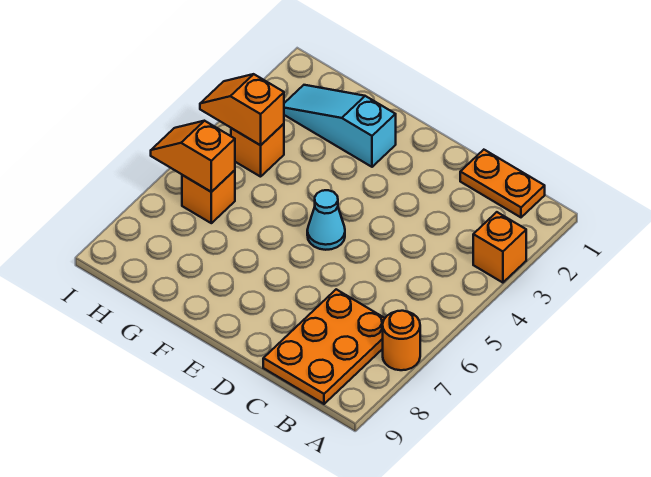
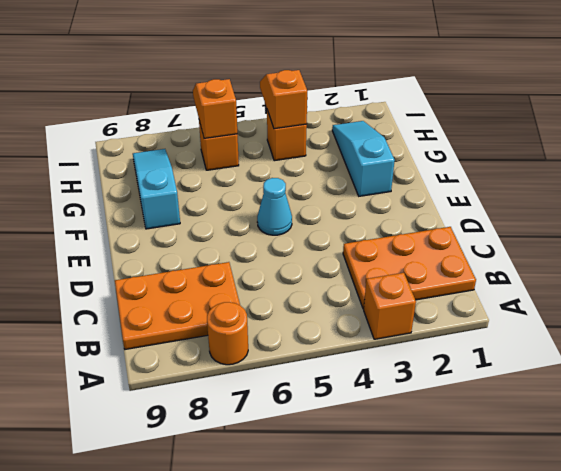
orange 1x2 plate [460,150,545,217] -> orange 2x3 plate [343,227,476,309]
none -> cyan 1x3 slope [133,149,180,229]

